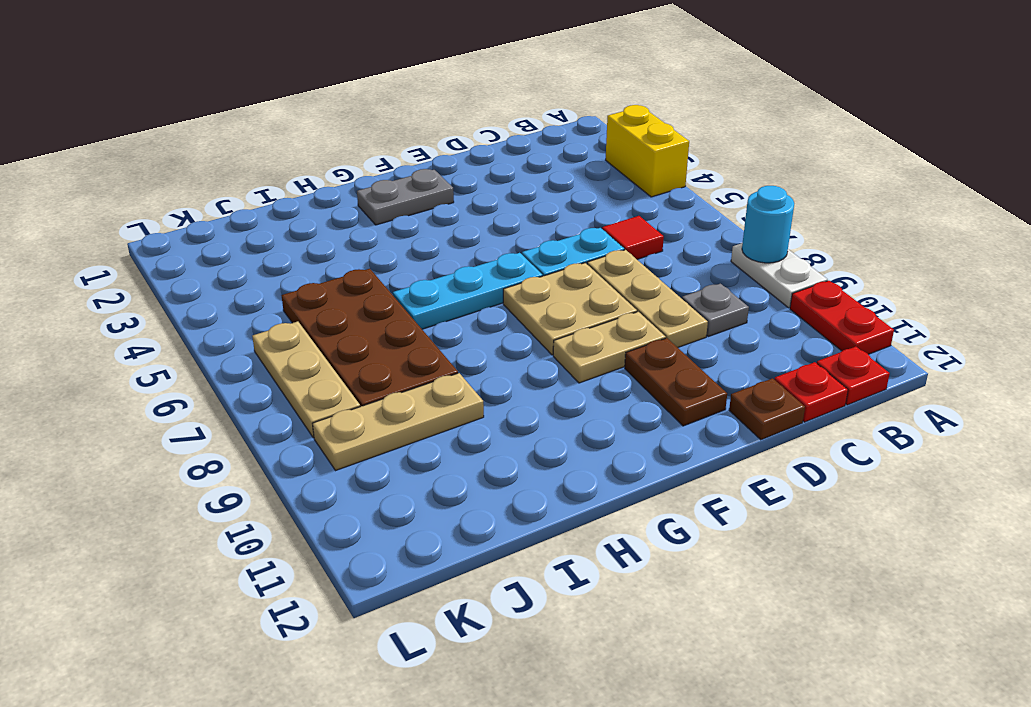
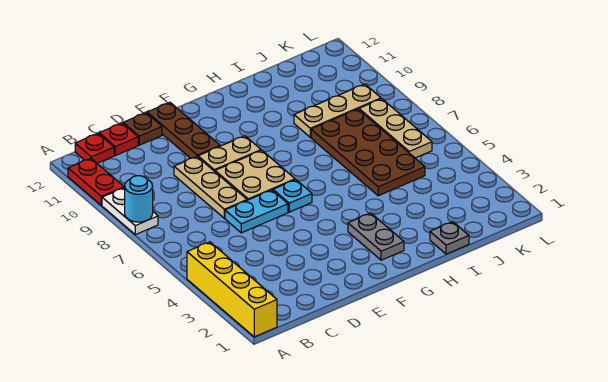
yellow 1x2 brick [606,105,689,197] -> yellow 1x4 brick [187,242,277,337]
red 1x1 tile [602,216,664,259] -> none
grey 1x1 plate [682,284,749,336] -> grey 1x1 plate moved to [430,222,469,254]
brown 1x2 plate [625,338,727,426] -> brown 1x3 plate [147,102,220,158]
grey 1x2 plate [357,169,454,225] -> grey 1x2 plate turned to [348,213,404,260]
cyan 1x3 plate [393,253,543,329] -> cyan 1x1 plate [273,180,312,212]

